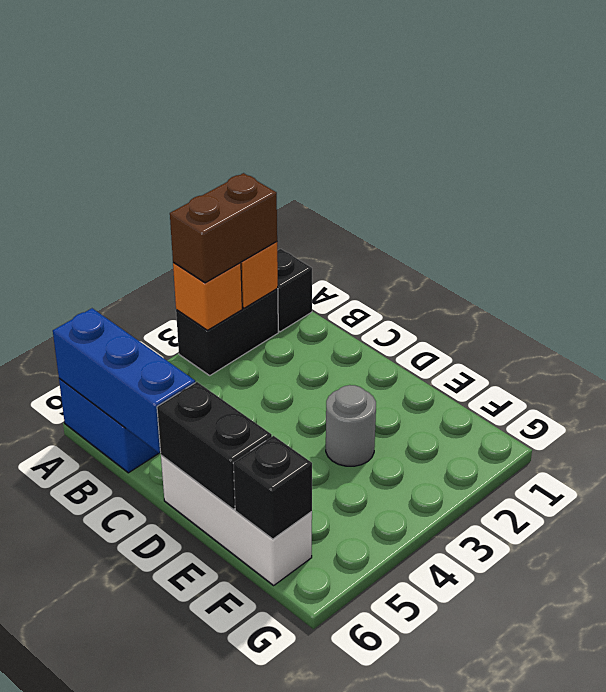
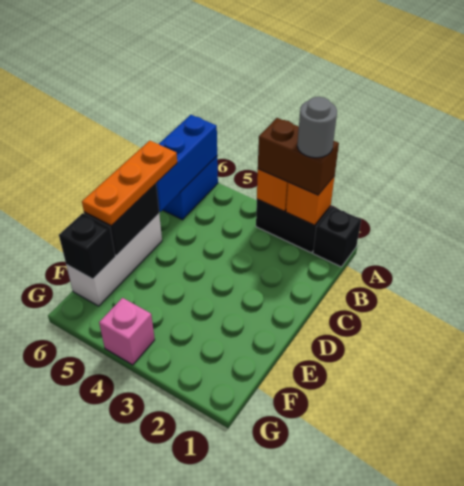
none -> orange 1x3 plate [82,141,177,226]
grey 1x1 round brick [326,385,376,466] -> grey 1x1 round brick moved to [297,97,337,158]
none -> pink 1x1 brick [99,298,155,365]

